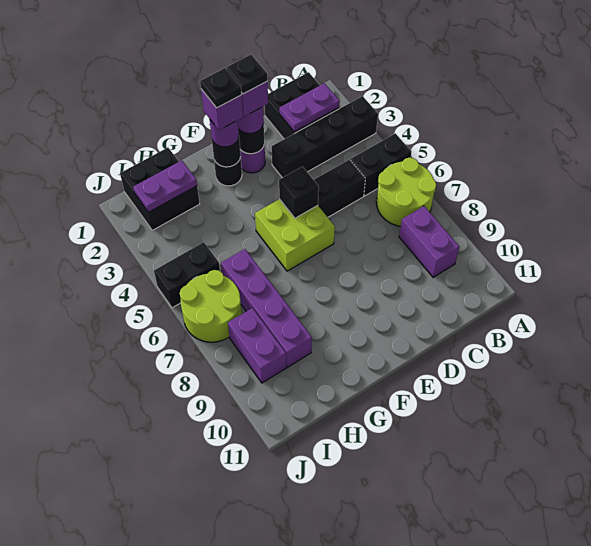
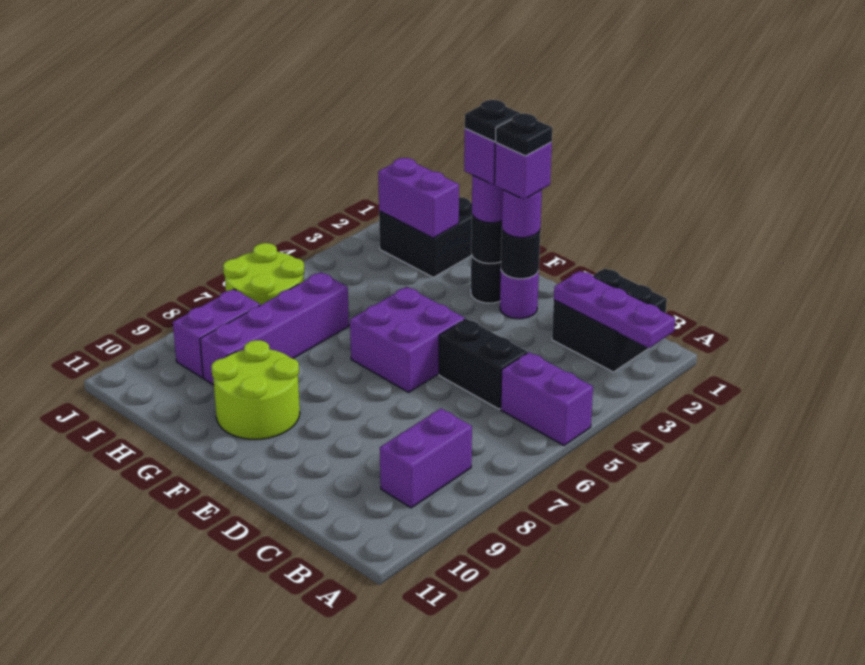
black 1x4 brick [272,96,378,178] -> none
black 1x2 brick [351,133,411,196] -> purple 1x2 brick [501,352,593,446]
lime 2x2 round brick [376,158,436,226] -> lime 2x2 round brick moved to [211,340,300,439]
purple 1x2 plate [279,83,340,132] -> purple 1x3 plate [554,271,675,348]
lime 2x2 brick [255,199,335,271] -> purple 2x2 brick [350,287,465,392]
black 1x1 brick [279,167,319,218] -> none
purple 1x2 plate [133,160,197,212] -> purple 1x2 brick [378,158,459,238]
black 1x2 brick [154,242,220,308] -> none

